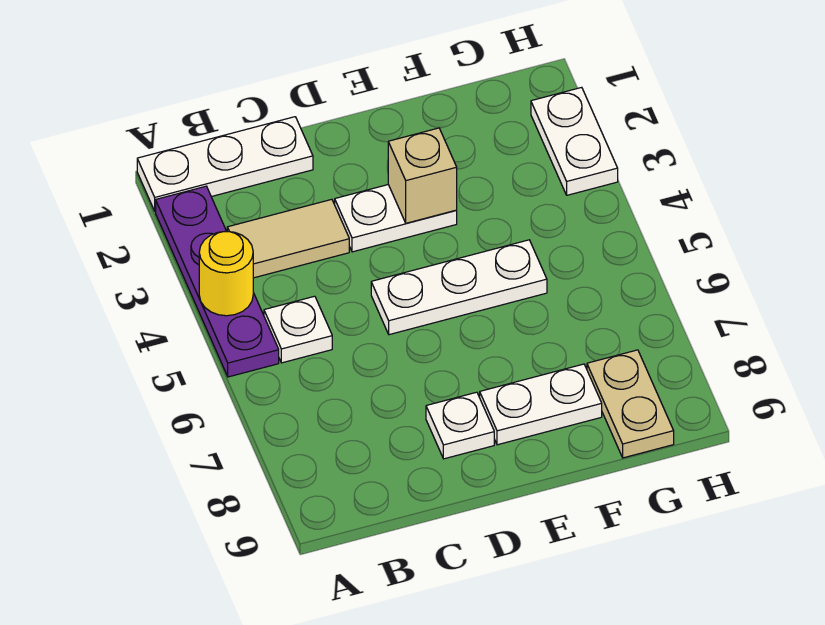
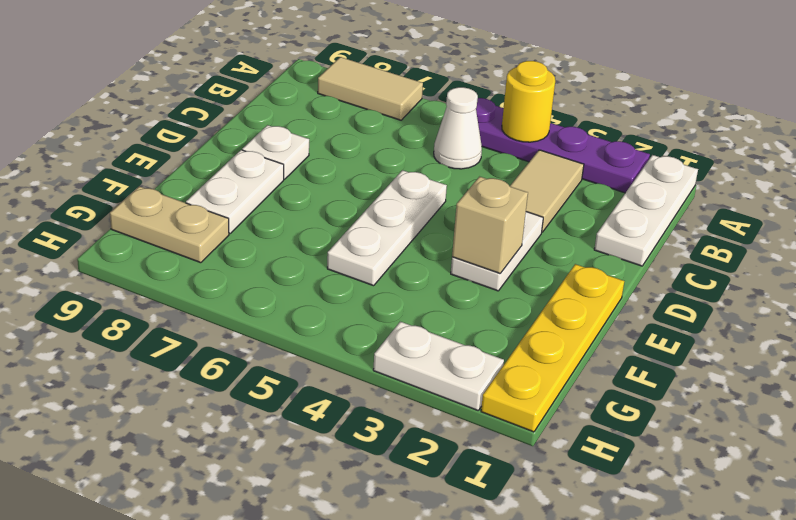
none -> tan 1x2 tile [318,57,423,120]
white 1x1 plate [264,296,332,363] -> white 1x1 cone [434,87,482,169]
none -> yellow 1x4 plate [481,264,624,432]

